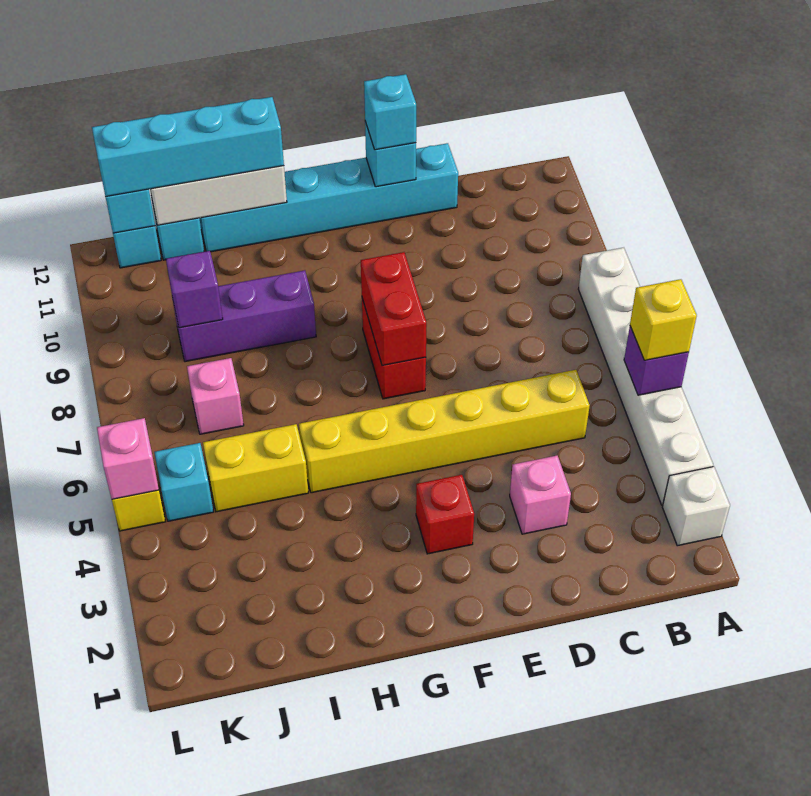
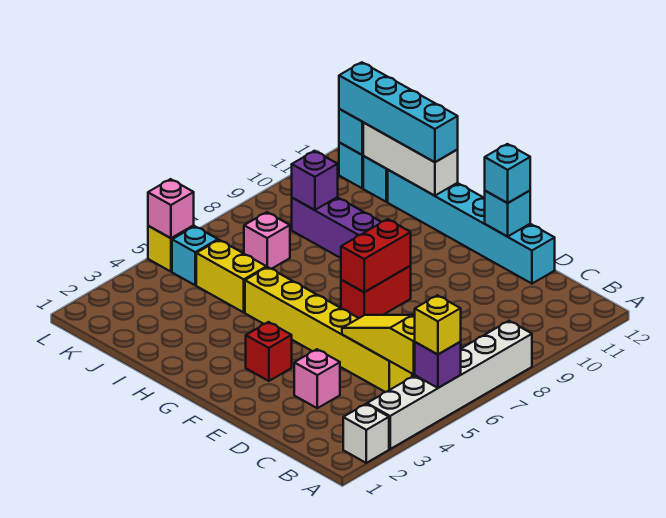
none -> yellow 1x3 slope [342,315,415,374]

